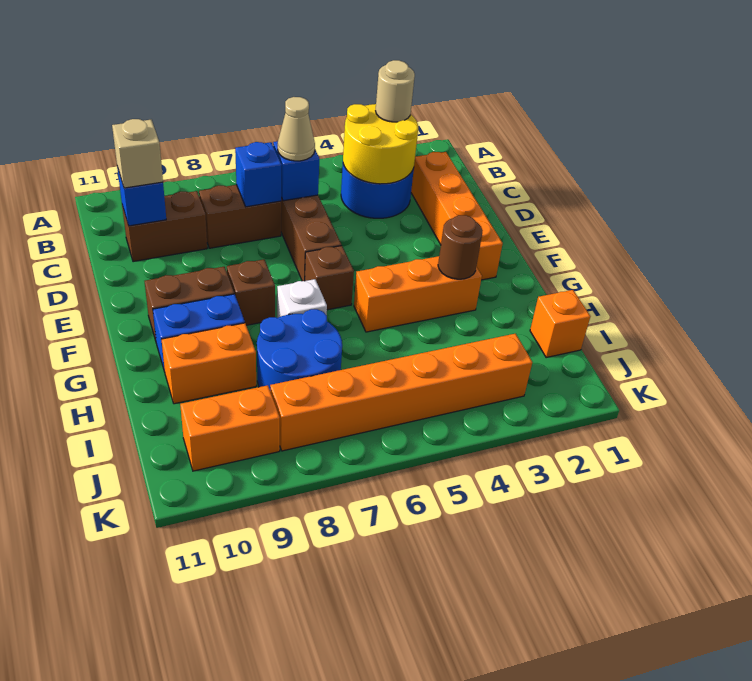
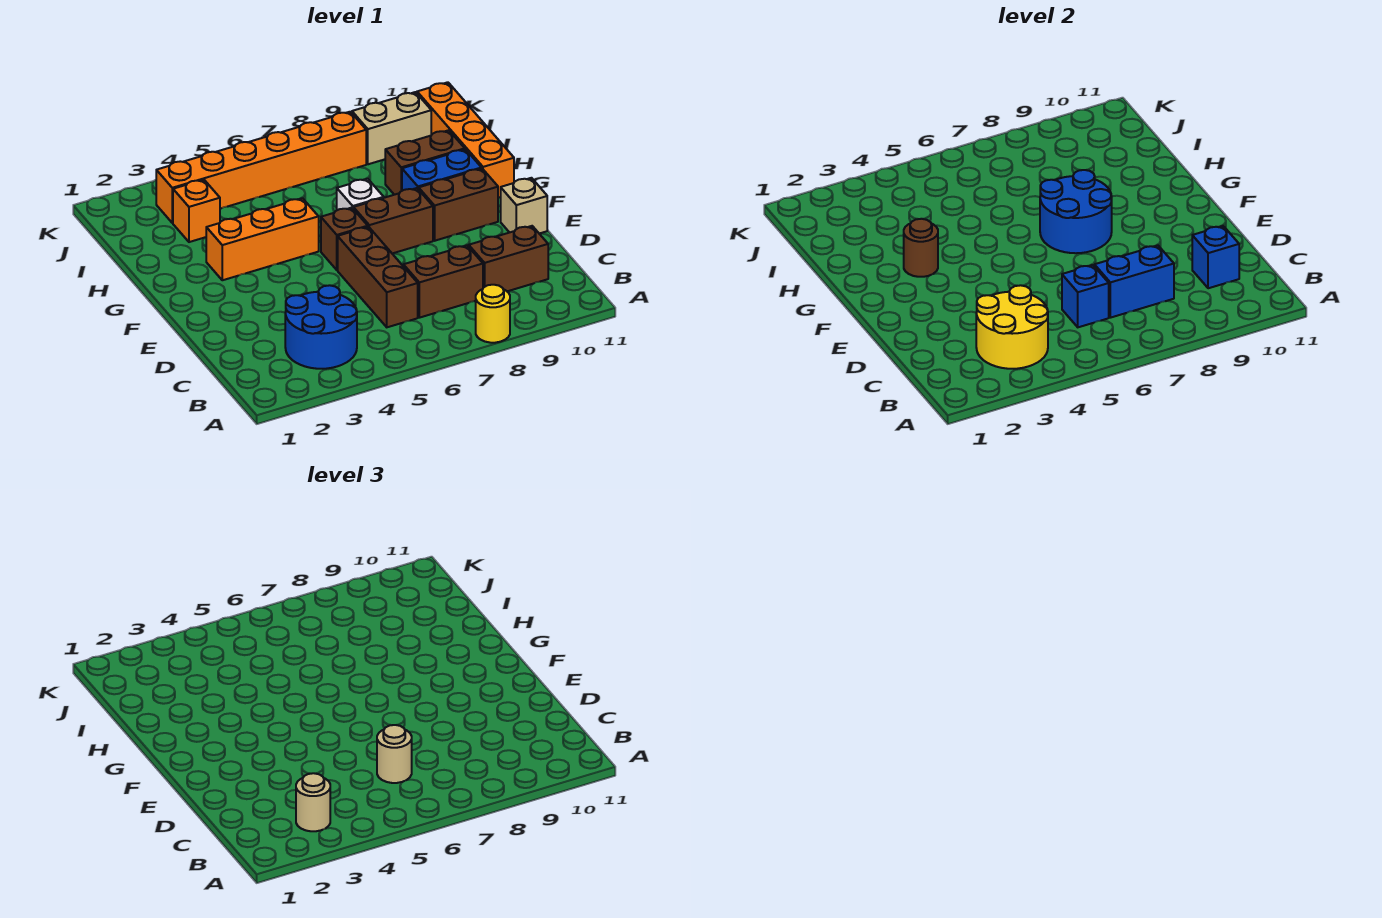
none -> yellow 1x1 round brick [476,285,510,343]
orange 1x4 brick [411,152,503,280] -> orange 1x4 brick moved to [417,82,514,198]
tan 1x1 cone [278,97,315,161] -> tan 1x1 round brick [377,725,412,783]
blue 1x1 brick [235,142,282,207] -> blue 1x2 brick [1095,245,1174,318]
tan 1x1 brick [112,119,163,188] -> tan 1x1 brick moved to [501,178,547,234]
brown 1x1 brick [227,260,275,325] -> brown 1x2 brick [353,188,433,254]
blue 2x2 round brick [257,309,342,389] -> blue 2x2 round brick moved to [1040,170,1112,253]
orange 1x2 brick [161,323,256,404] -> brown 1x2 brick [385,130,465,195]
orange 1x1 brick [530,290,590,358] -> orange 1x1 brick moved to [173,180,220,242]
orange 1x2 brick [180,385,280,471] -> tan 1x2 brick [352,92,431,164]

